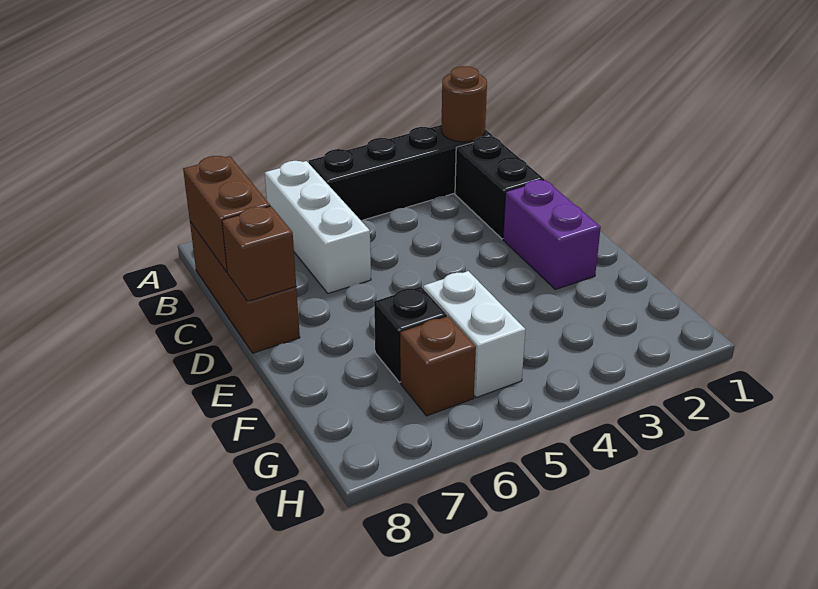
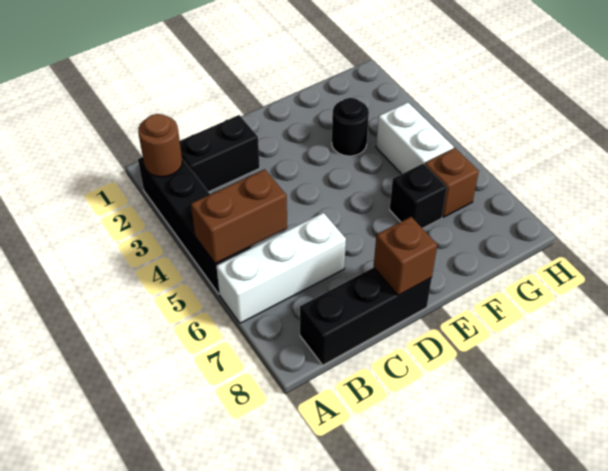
brown 1x3 brick [190,222,300,353] -> black 1x3 brick [300,268,432,365]
brown 1x2 brick [183,156,270,272] -> brown 1x2 brick moved to [191,169,287,264]
purple 1x2 brick [503,180,601,289] -> none
none -> black 1x1 round brick [332,98,369,156]
white 1x2 brick [423,271,526,398] -> white 1x2 brick turned to [376,102,454,174]

